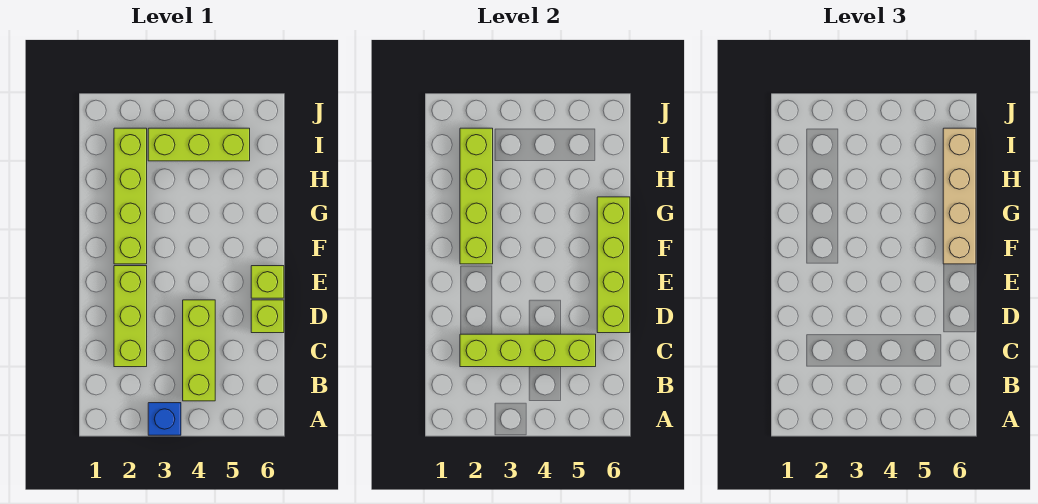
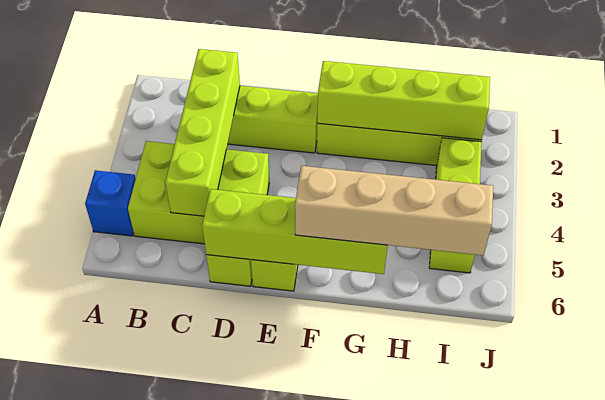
blue 1x1 brick [148,403,181,435] -> blue 1x1 brick moved to [85,170,136,236]
lime 1x3 brick [183,300,215,401] -> lime 2x3 brick [128,141,269,244]

